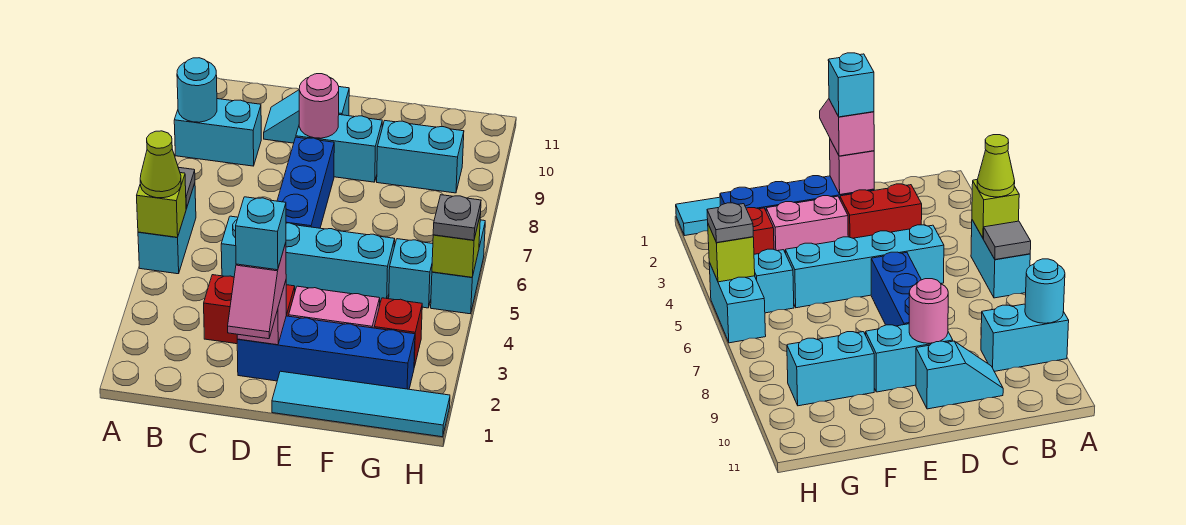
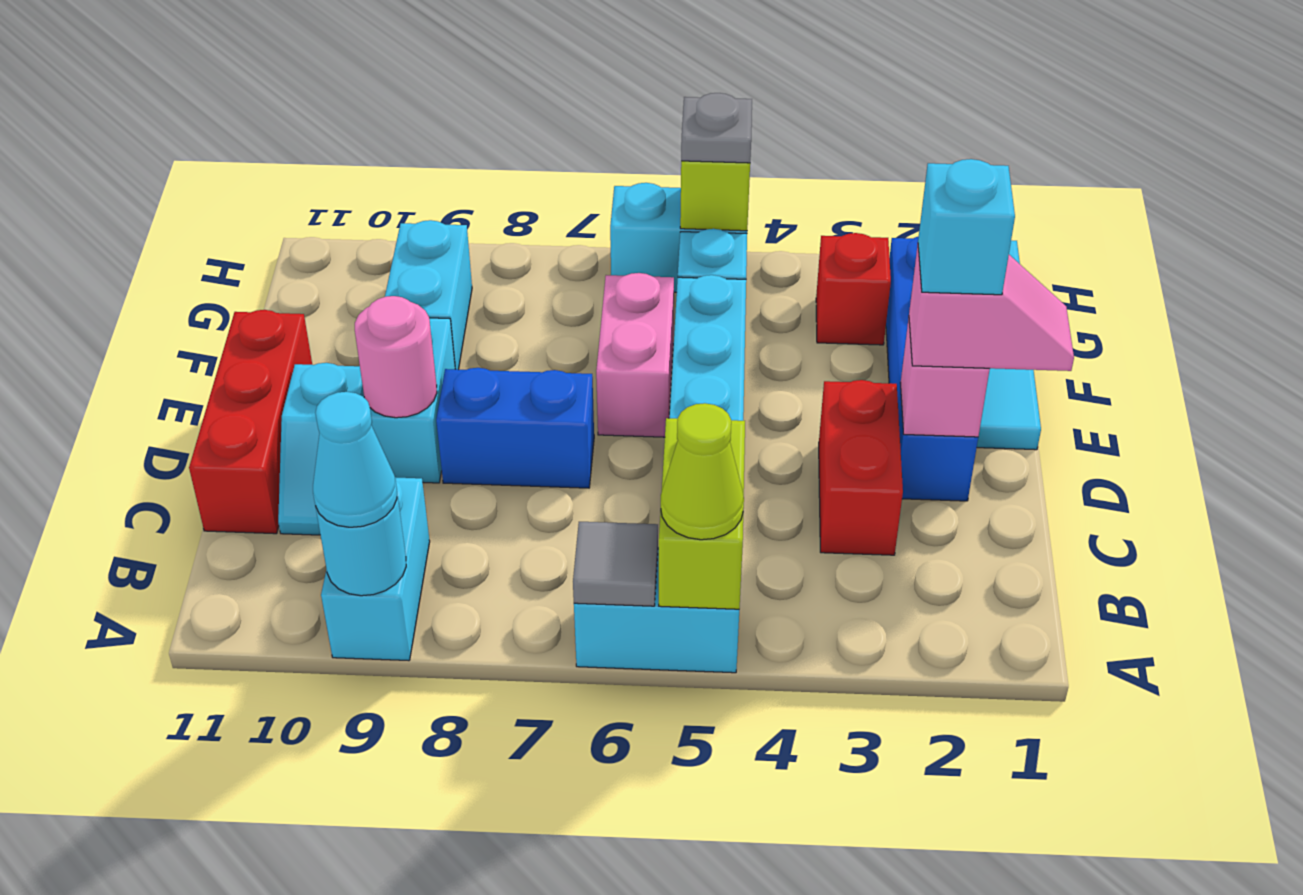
lime 1x1 brick [137,173,186,237] -> lime 1x2 brick [659,418,745,609]
none -> cyan 1x1 cone [313,392,397,527]
none -> red 1x3 brick [189,310,312,534]
blue 1x3 brick [277,137,334,228] -> blue 1x2 brick [436,368,594,488]
pink 1x2 brick [289,286,380,328] -> pink 1x2 brick moved to [596,273,674,437]

